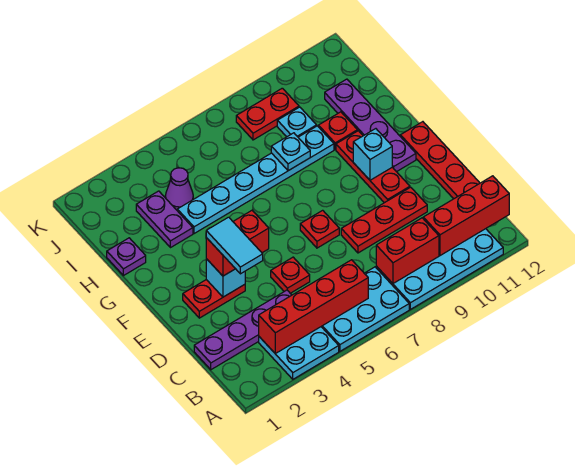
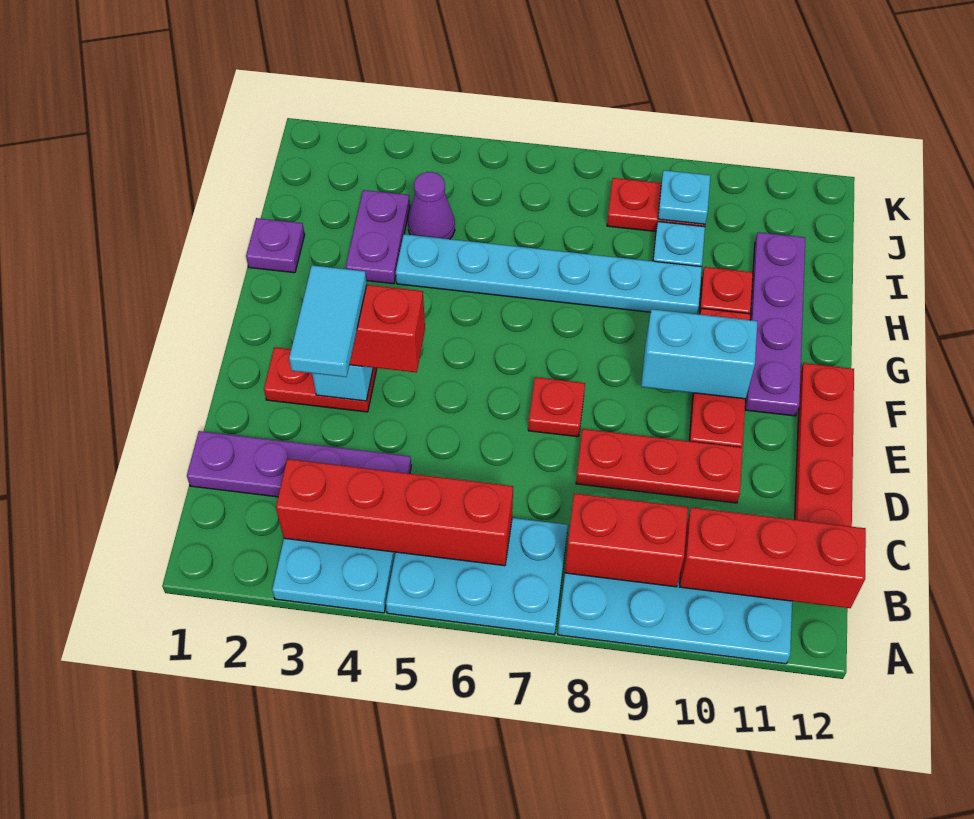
red 1x1 plate [271,257,310,293] -> none
cyan 1x1 brick [353,129,392,180] -> cyan 1x2 brick [641,309,757,399]
cyan 1x1 plate [271,133,310,171] -> cyan 1x1 plate moved to [658,170,711,224]

